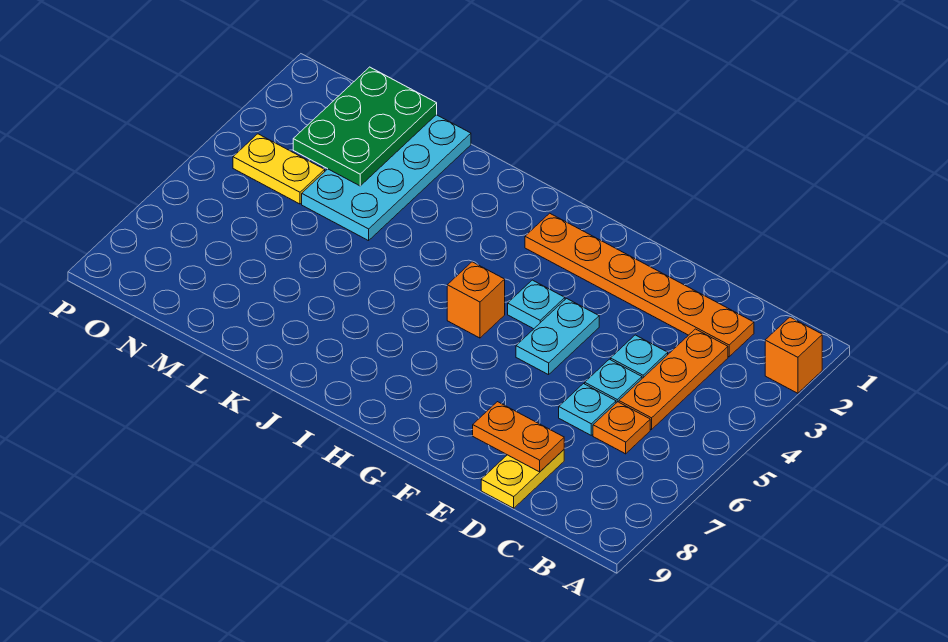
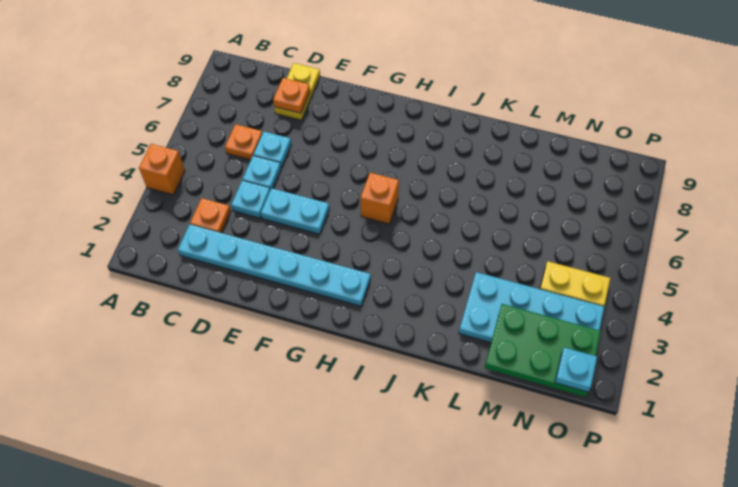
orange 1x1 brick [765,317,822,393] -> orange 1x1 brick moved to [139,144,185,195]
orange 1x6 plate [525,213,754,357] -> cyan 1x6 plate [178,224,371,306]
orange 1x3 plate [619,329,728,430] -> orange 1x1 plate [190,198,231,233]
orange 1x2 plate [473,402,564,472] -> orange 1x1 plate [273,78,310,113]
cyan 1x2 plate [516,298,599,375] -> cyan 1x2 plate turned to [261,188,329,234]
cyan 1x1 plate [508,280,565,329] -> cyan 1x1 plate moved to [555,347,597,392]
cyan 2x4 plate [302,115,471,241] -> cyan 2x4 plate turned to [459,272,604,343]
green 2x3 plate [293,67,437,186] -> green 2x3 plate turned to [485,304,601,397]

